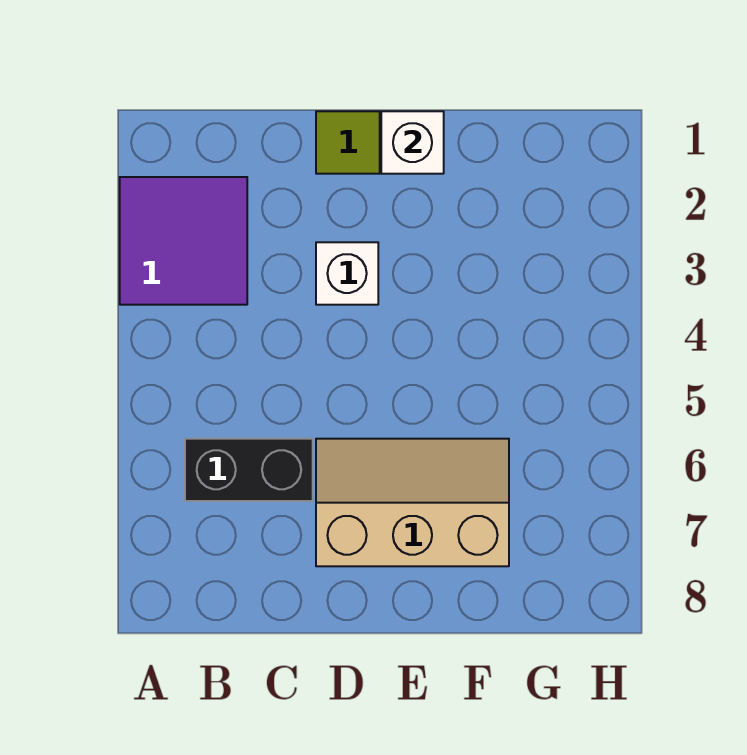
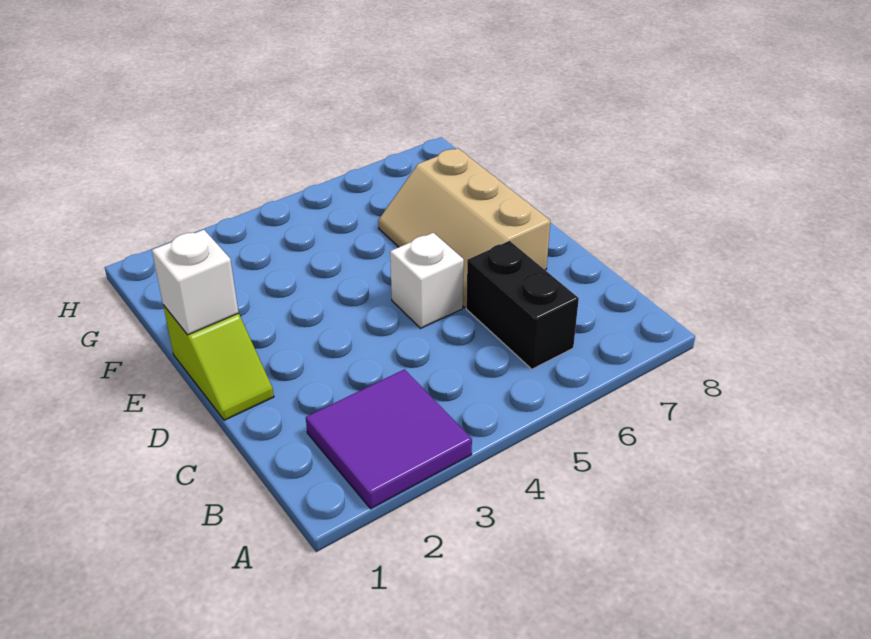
white 1x1 brick [316,242,378,305] -> white 1x1 brick moved to [390,233,464,328]

